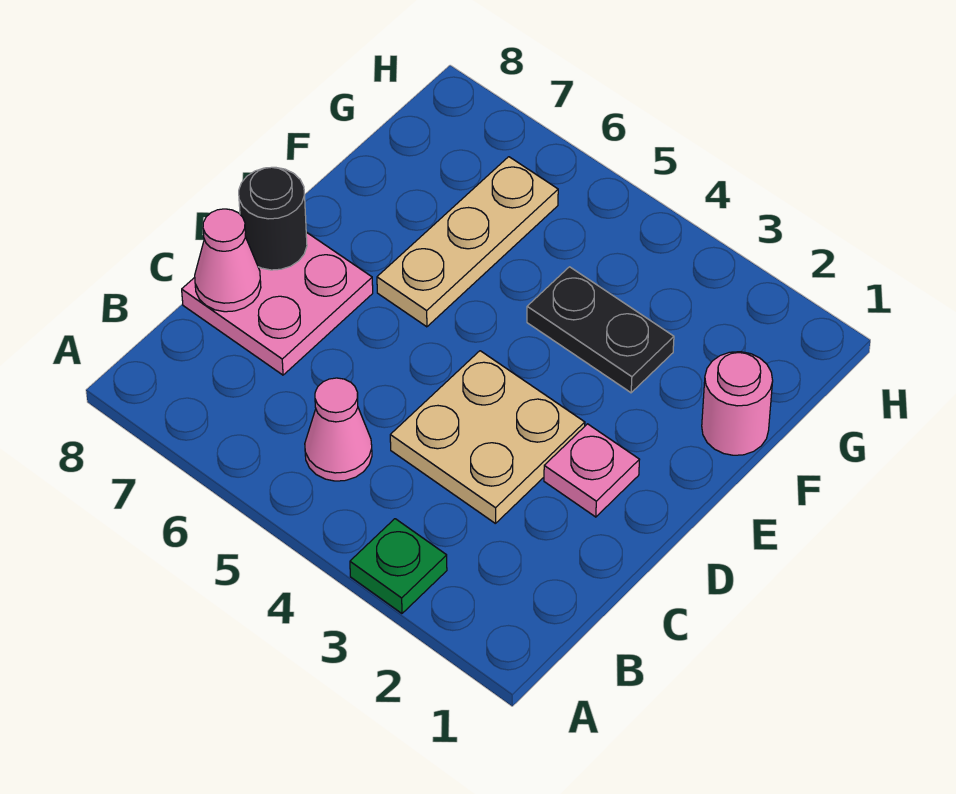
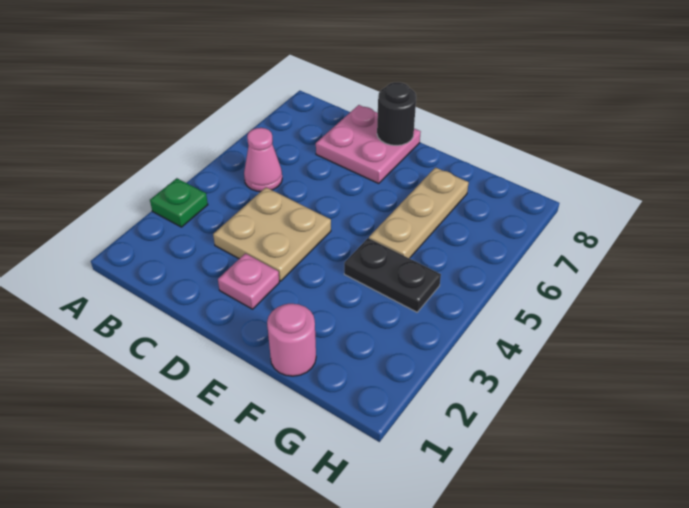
pink 1x1 cone [195,209,261,312] -> none
tan 1x3 plate [377,157,558,327] -> tan 1x3 plate turned to [369,168,469,258]
black 1x2 plate [527,267,674,393] -> black 1x2 plate turned to [344,238,441,312]

